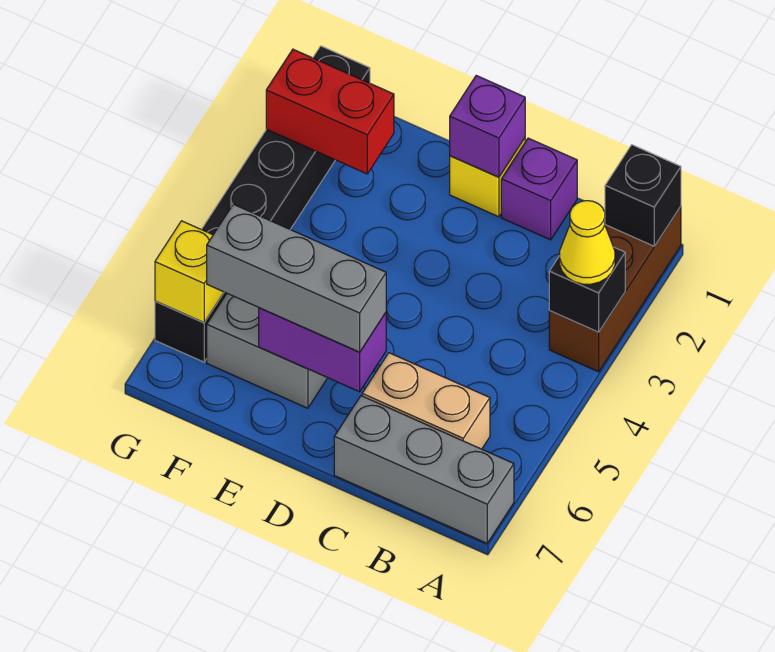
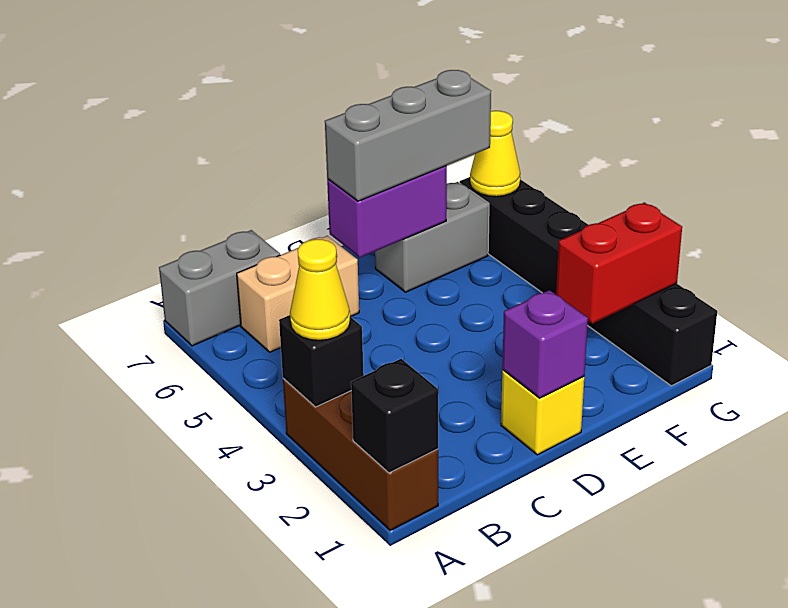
grey 1x3 brick [334,396,514,543] -> grey 1x2 brick [159,230,280,346]
purple 1x1 brick [501,138,577,240] -> none
yellow 1x1 brick [155,221,224,322] -> yellow 1x1 cone [470,111,520,197]

